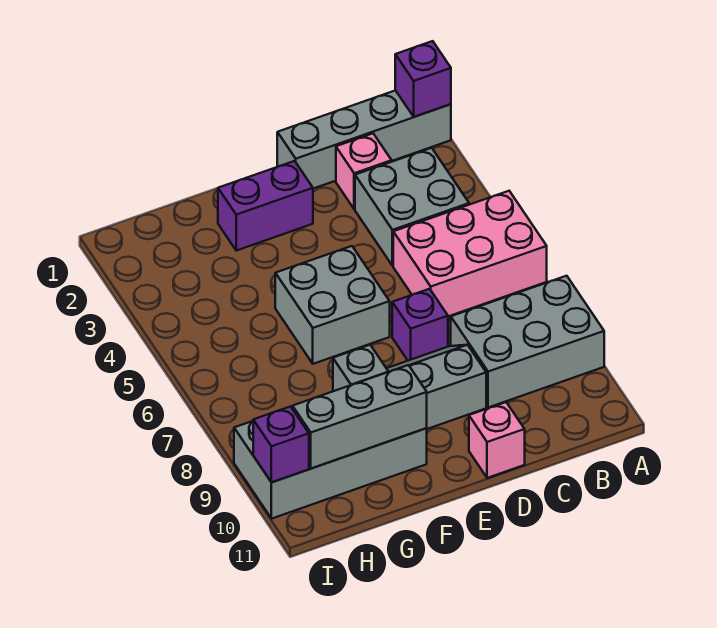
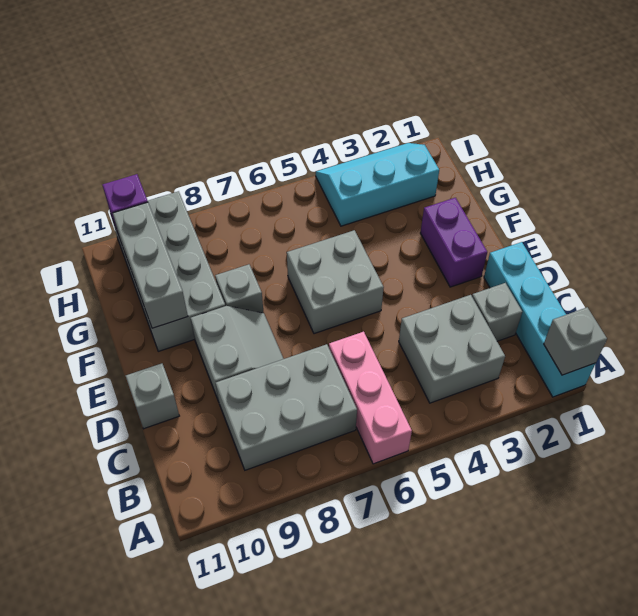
grey 1x4 brick [277,90,451,189] -> cyan 1x4 brick [484,242,596,397]
purple 1x1 brick [395,41,451,117] -> grey 1x1 brick [544,307,607,375]
pink 2x3 brick [393,191,547,316] -> pink 1x3 brick [329,332,412,464]
grey 2x3 brick [451,276,604,408] -> grey 2x3 brick turned to [216,344,357,470]
pink 1x1 brick [336,134,392,209] -> grey 1x1 brick [472,283,522,341]
purple 1x1 brick [392,289,448,361] -> none
pink 1x1 brick [469,402,525,478] -> grey 1x1 brick [126,363,179,429]
none -> cyan 2x3 slope [316,143,439,226]

